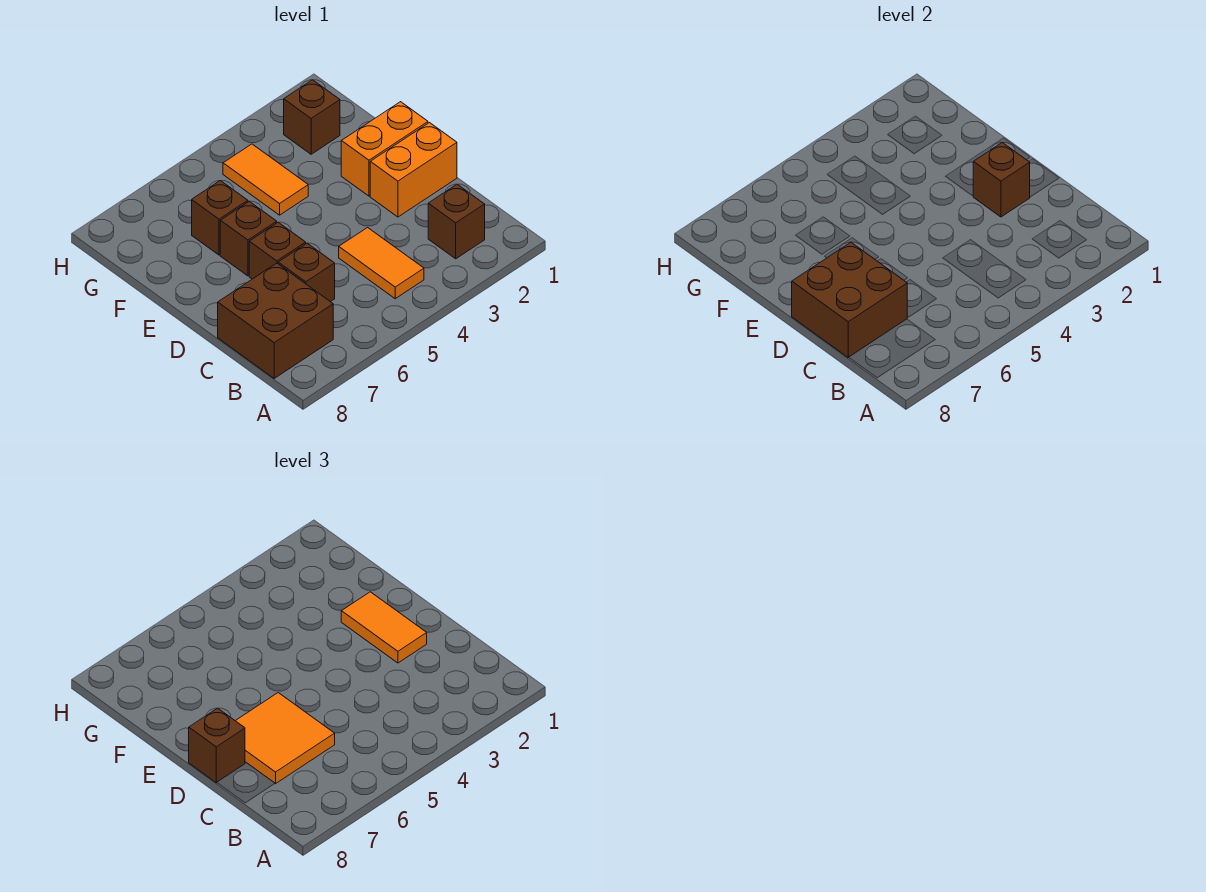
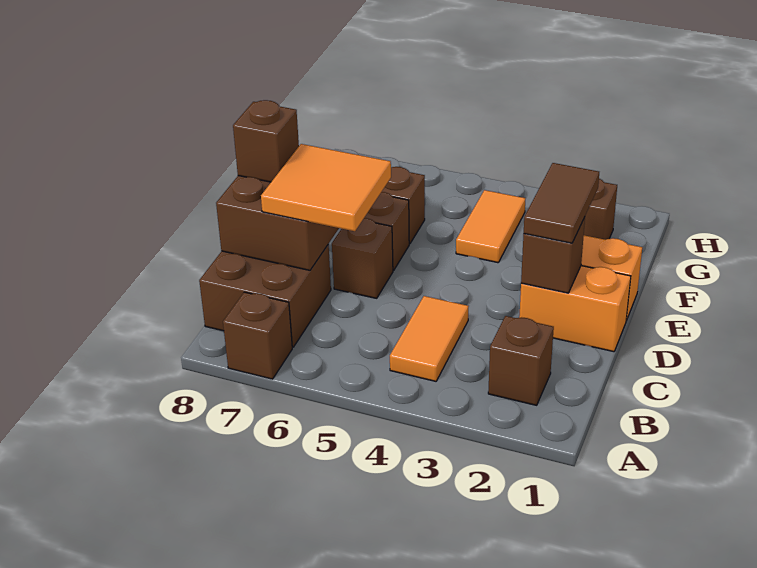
brown 1x1 brick [278,243,335,302] -> brown 1x1 brick moved to [223,292,292,379]
orange 1x2 tile [341,592,427,663] -> brown 1x2 tile [524,163,599,243]

